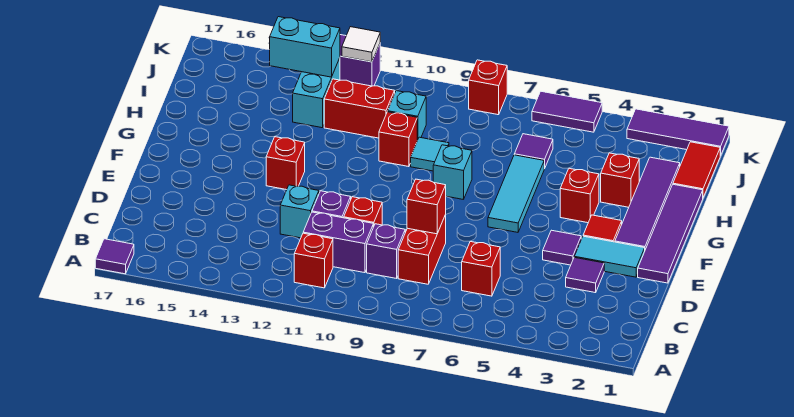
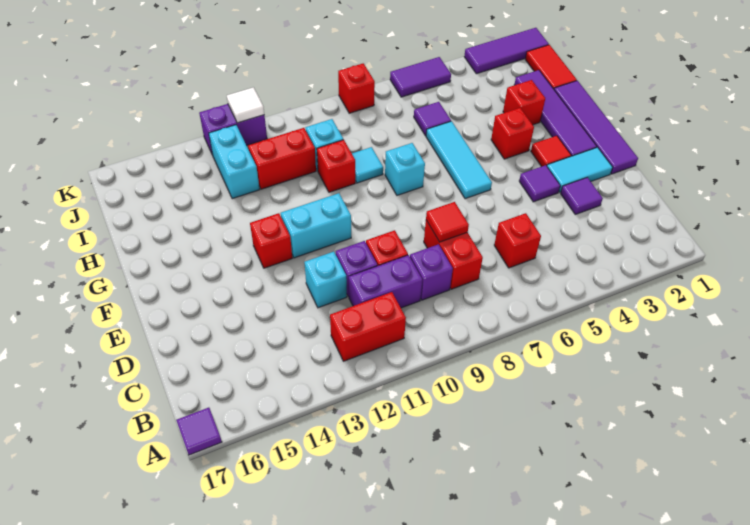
red 1x1 brick [294,233,333,288] -> red 1x2 brick [330,292,406,361]
red 1x1 brick [407,179,446,234] -> red 1x1 tile [426,202,469,242]
cyan 1x2 brick [270,17,340,77] -> cyan 1x2 brick moved to [281,193,351,258]

